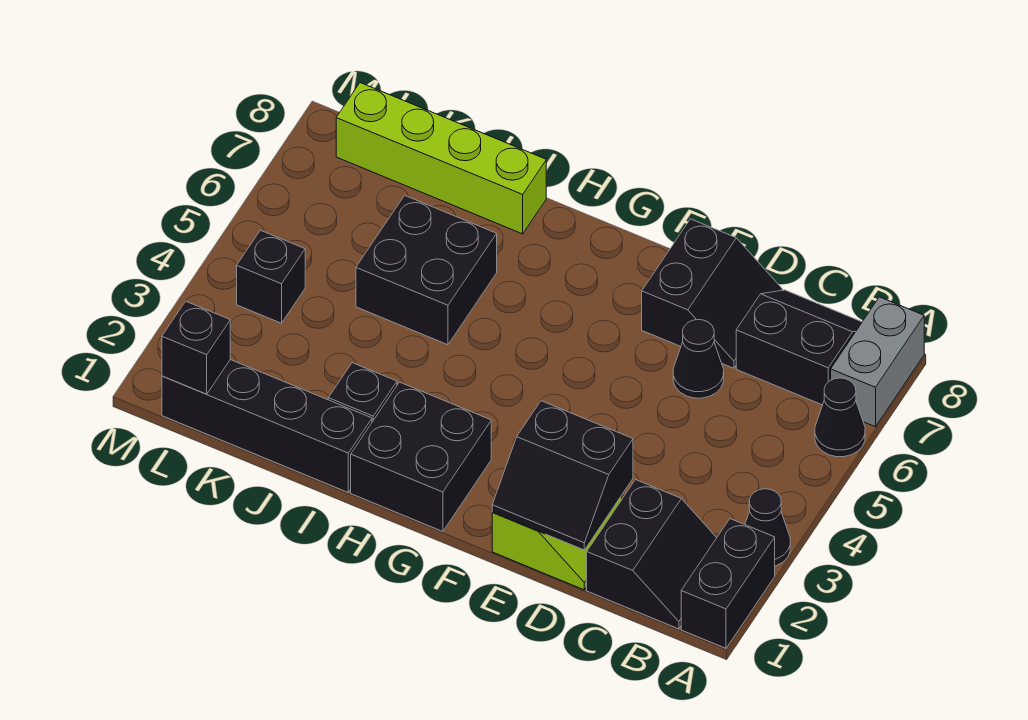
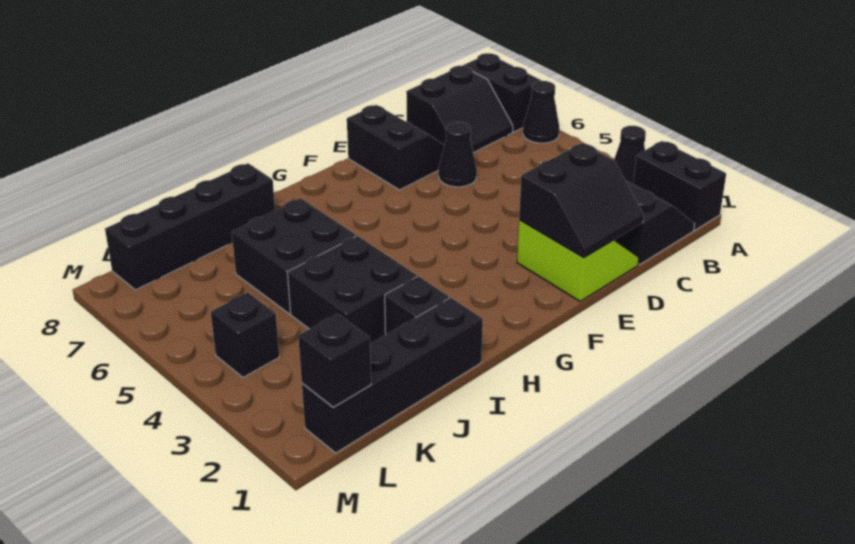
grey 1x2 brick [831,297,924,427] -> black 1x2 brick [463,53,541,132]
black 2x2 slope [736,290,862,405] -> black 2x2 slope turned to [406,66,513,153]
black 2x2 brick [351,382,491,532] -> black 2x2 brick moved to [287,236,417,344]
lime 1x4 brick [336,83,546,234] -> black 1x4 brick [105,163,275,290]

